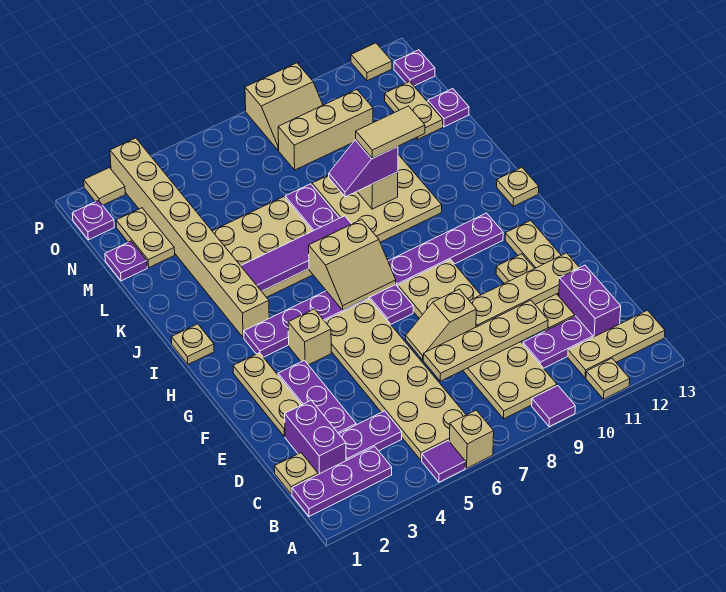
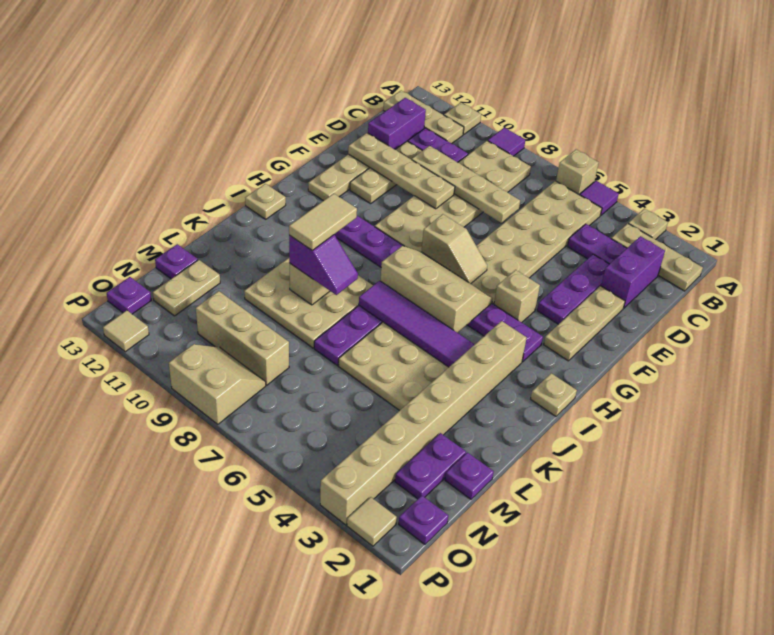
purple 1x3 plate [292,447,392,517] -> tan 1x3 plate [611,223,703,291]
tan 1x1 plate [274,453,318,494] -> tan 1x1 plate moved to [628,209,668,240]
tan 1x2 slope [406,289,476,360] -> tan 1x2 slope moved to [421,214,487,284]
tan 2x2 slope [309,220,396,310] -> tan 2x3 slope [381,246,493,333]
tan 1x2 tile [356,106,425,158] -> tan 1x2 tile turned to [289,194,357,250]
tan 1x2 plate [116,208,175,267] -> purple 1x2 plate [395,433,466,499]

